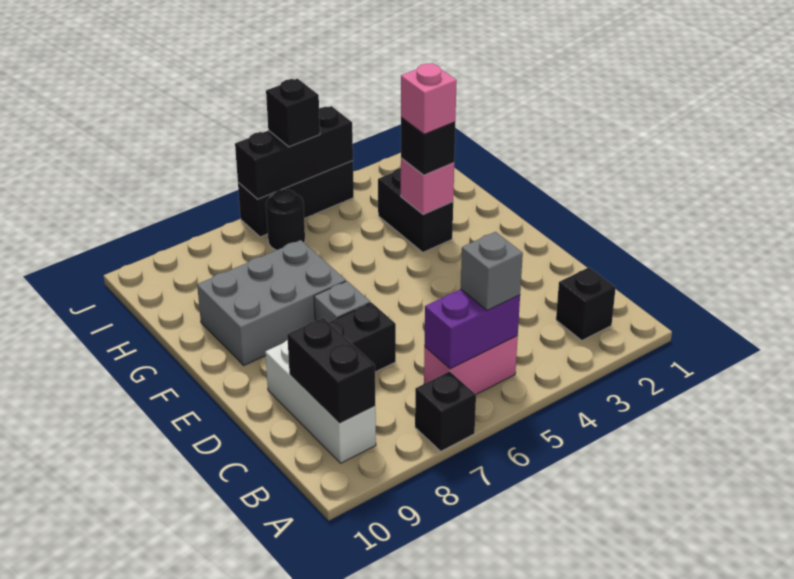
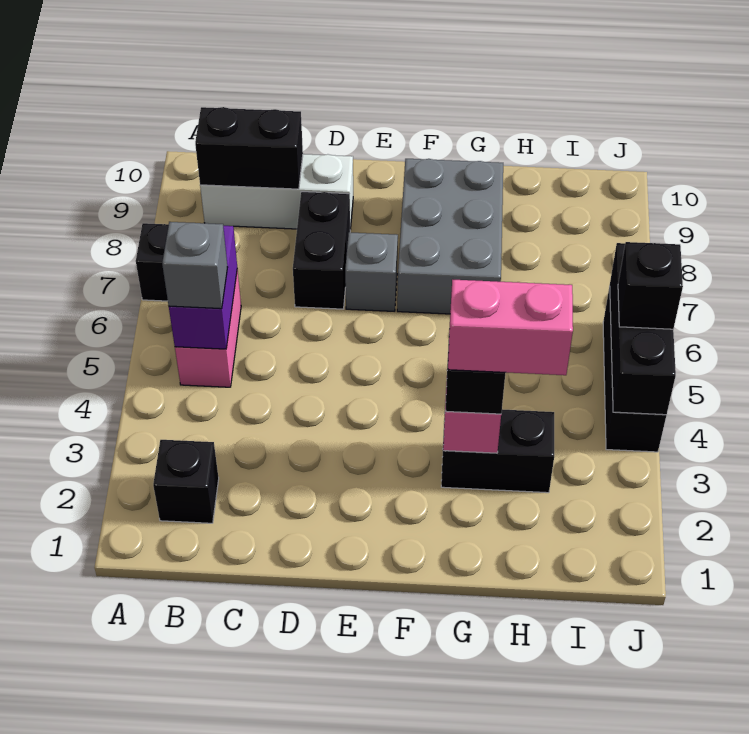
pink 1x1 brick [401,63,457,134] -> pink 1x2 brick [448,280,573,375]
black 1x1 round brick [266,189,305,250] -> none

